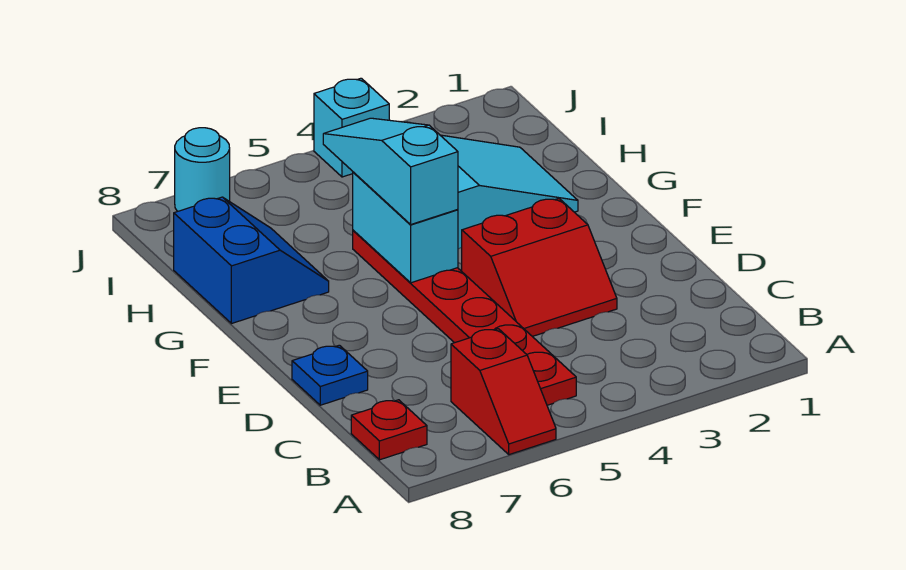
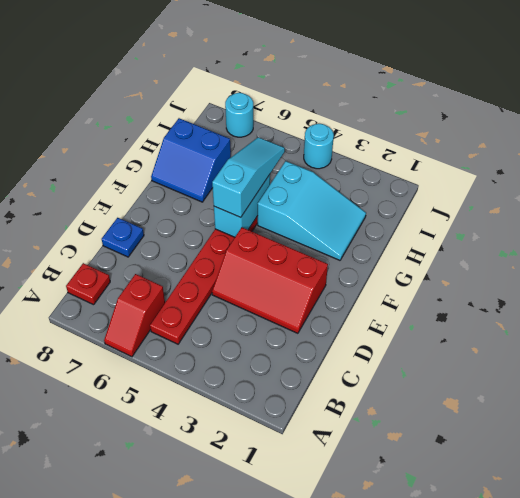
red 2x2 slope [462,198,617,336] -> red 2x3 slope [212,228,328,333]
blue 2x2 slope [174,197,329,324] -> blue 2x2 slope turned to [151,118,231,202]
cyan 1x1 brick [314,78,389,177] -> cyan 1x1 round brick [304,124,334,169]

